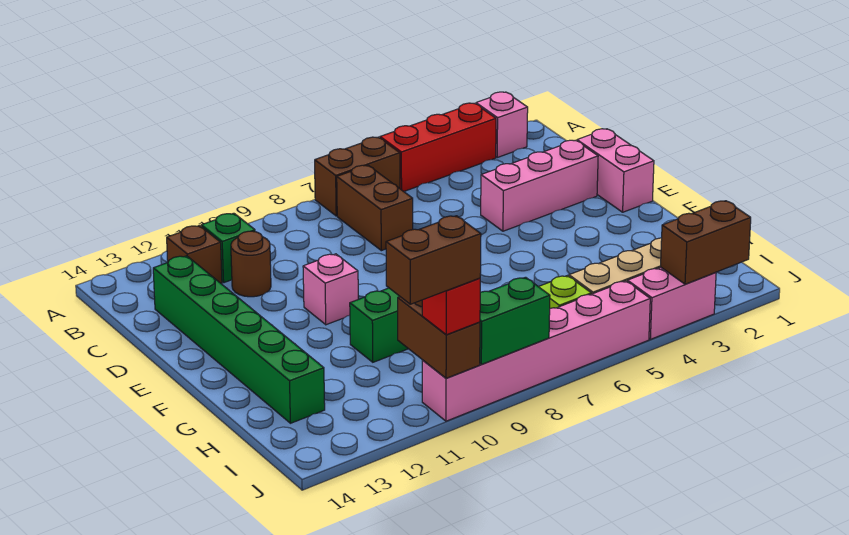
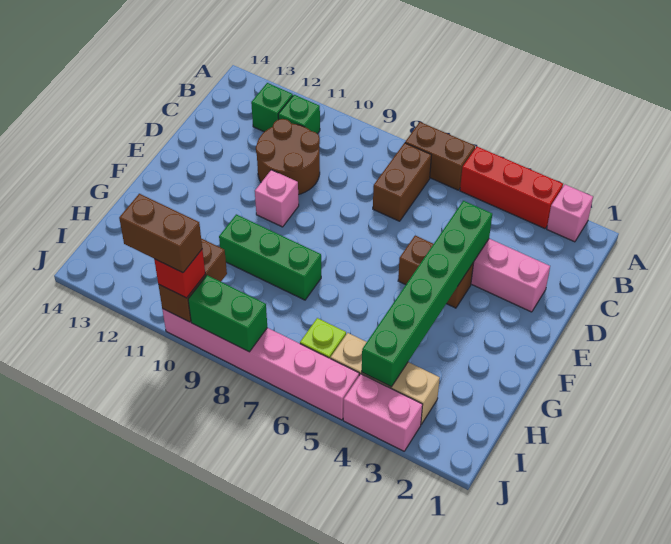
brown 1x1 brick [167,226,222,284] -> green 1x1 brick [251,83,293,132]
brown 1x1 round brick [231,231,271,297] -> brown 2x2 round brick [256,119,320,195]
green 1x6 brick [153,256,325,423] -> green 1x6 brick moved to [362,201,492,387]
pink 1x2 brick [577,129,654,212] -> none
brown 1x2 brick [661,201,751,284] -> brown 1x2 brick moved to [398,236,474,308]

